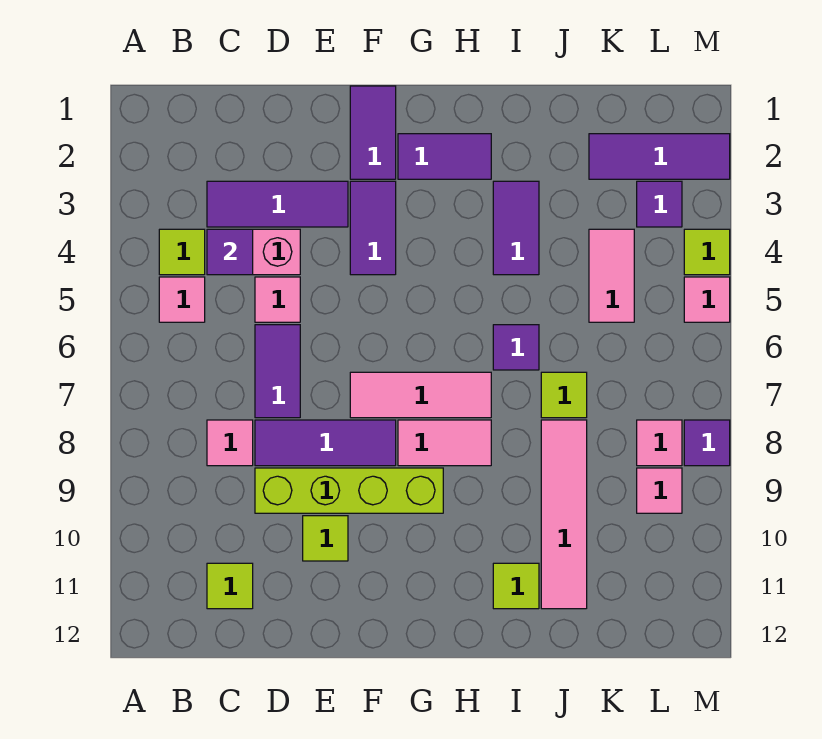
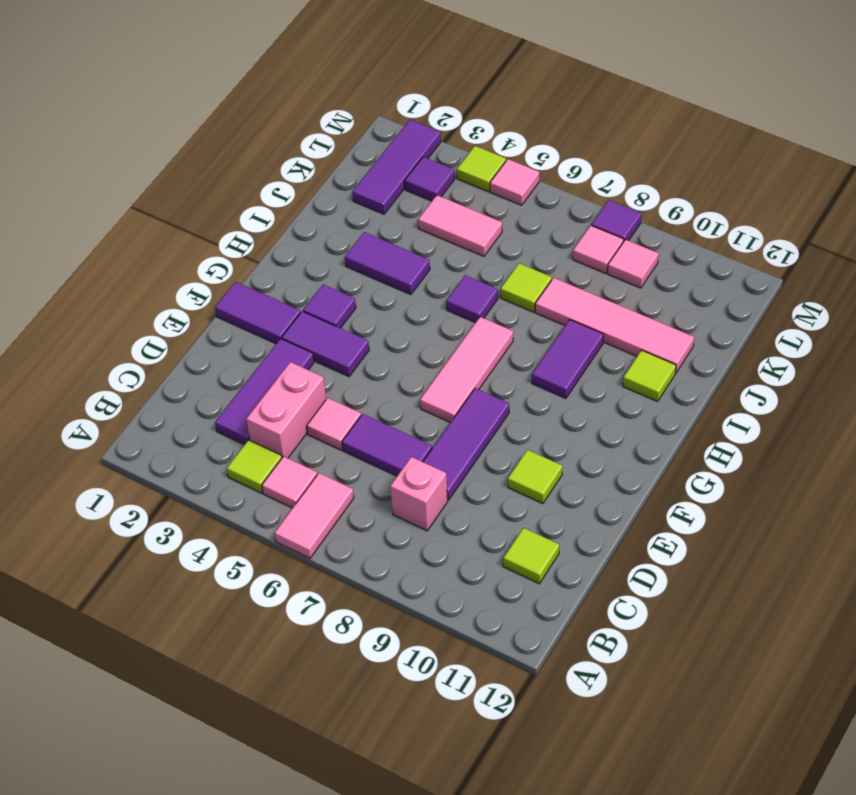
purple 1x1 tile [207,229,253,275] -> purple 1x1 tile moved to [303,284,356,328]
pink 1x1 tile [207,420,253,466] -> pink 1x1 brick [390,457,448,531]
lime 1x4 brick [255,468,443,513] -> none
purple 1x2 tile [398,134,491,179] -> purple 1x2 tile moved to [532,320,604,398]
pink 1x2 tile [398,420,491,466] -> pink 1x2 tile moved to [275,473,354,558]

